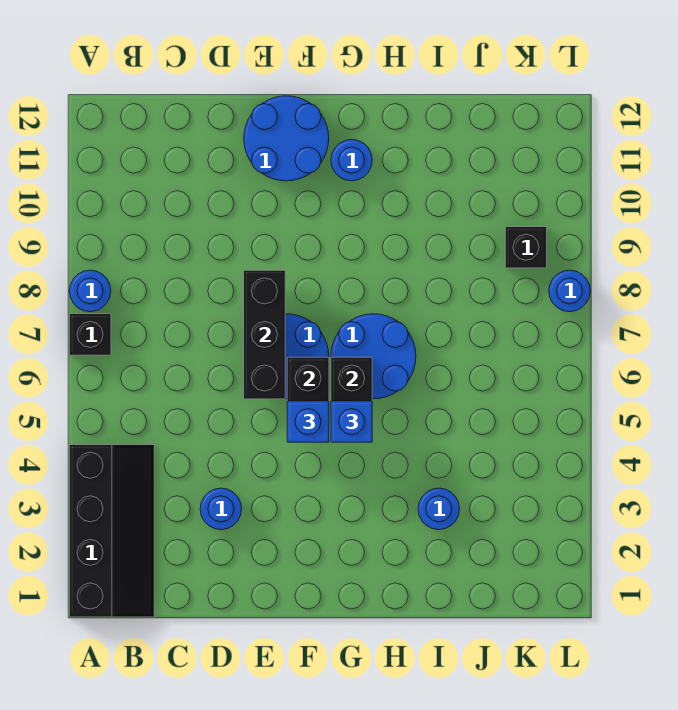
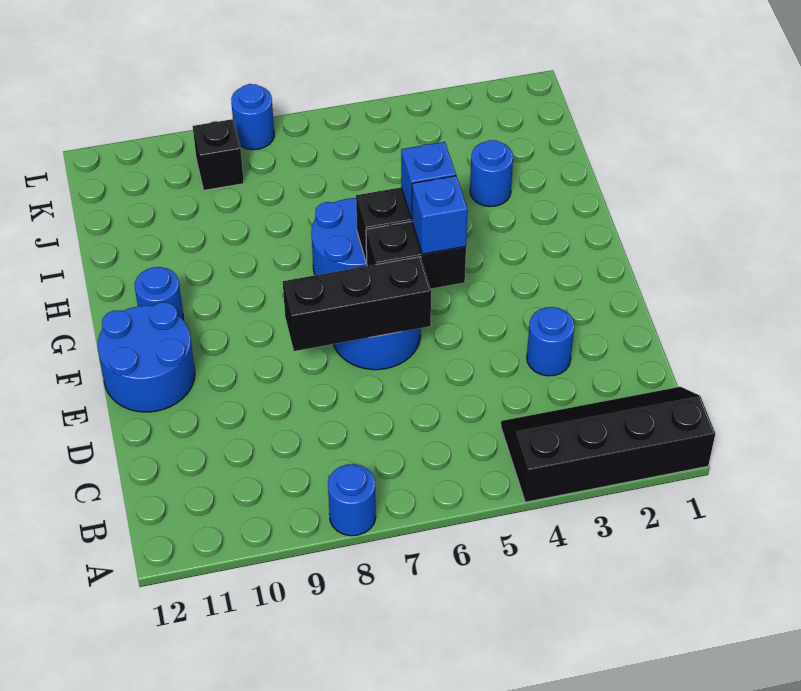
black 1x1 brick [69,314,111,355] -> none

